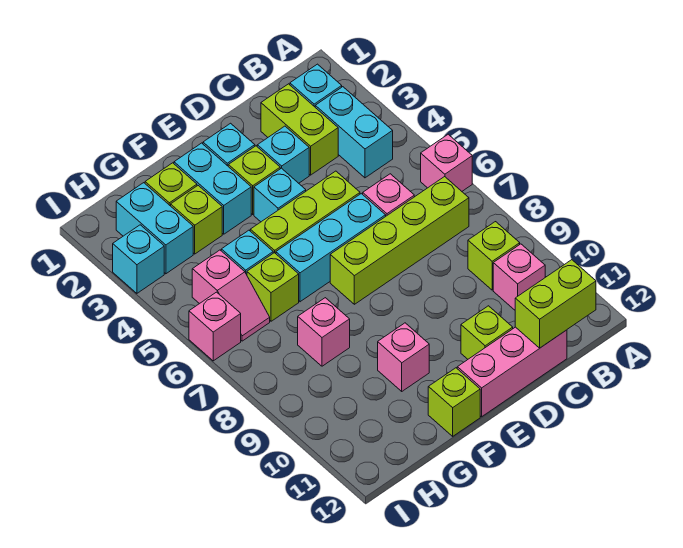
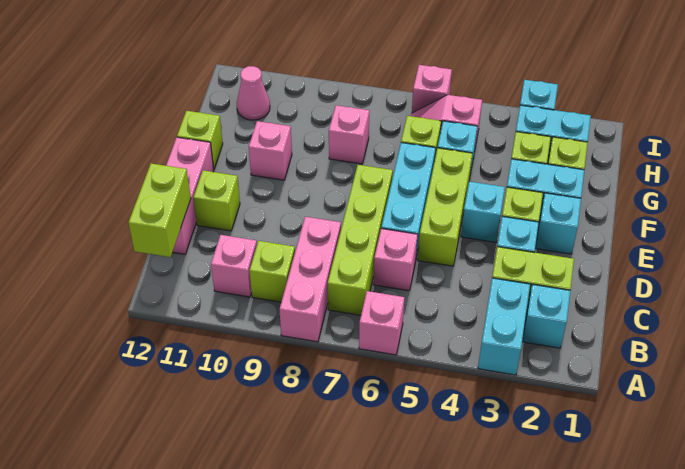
none -> pink 1x3 brick [279,217,341,342]
cyan 1x2 brick [315,87,393,178] -> cyan 1x2 brick turned to [478,278,530,375]
none -> pink 1x1 cone [237,66,270,120]

